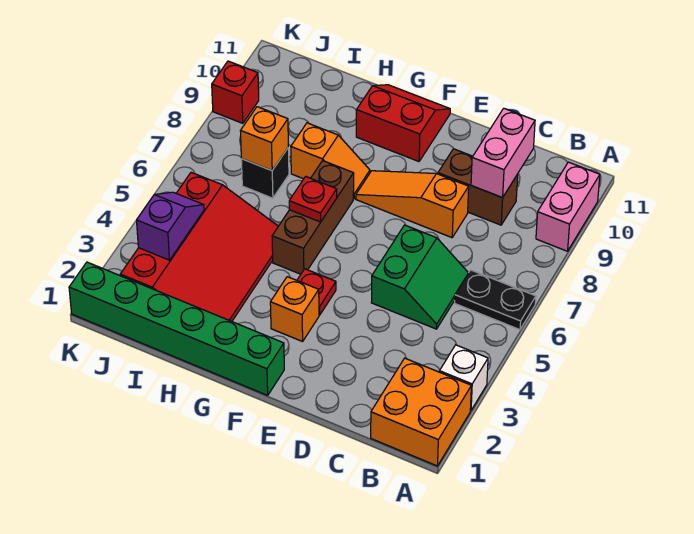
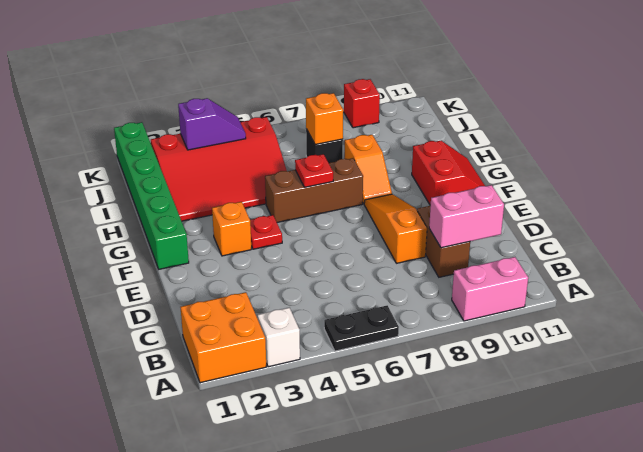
black 1x2 plate [455,270,536,330] -> black 1x2 plate turned to [324,305,399,351]
green 2x2 slope [371,225,468,329] -> none

